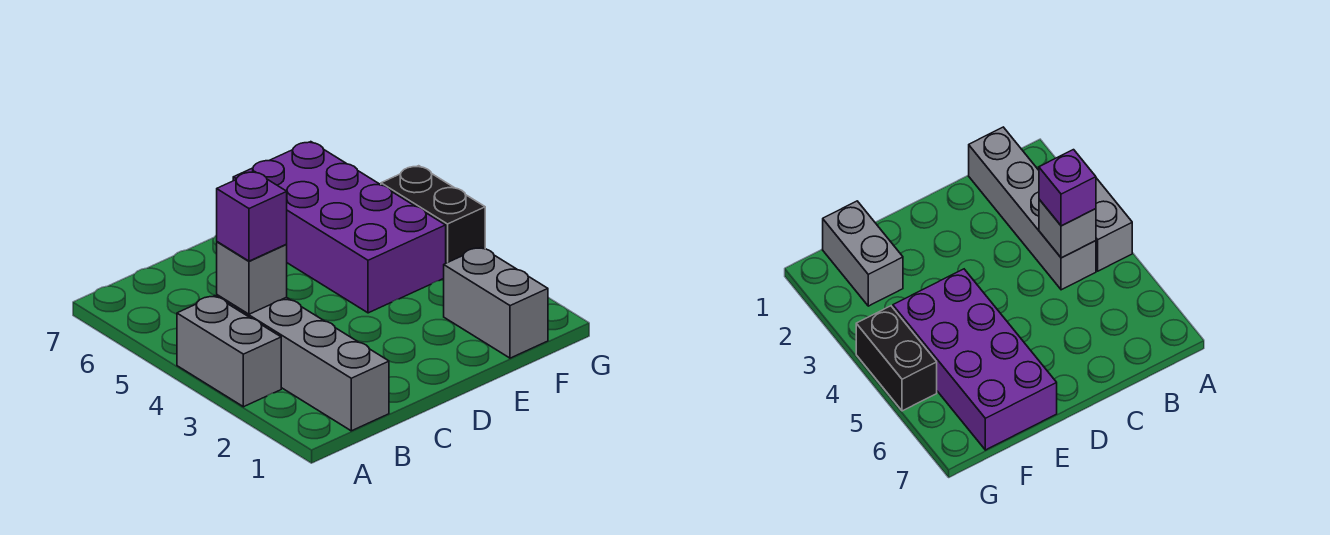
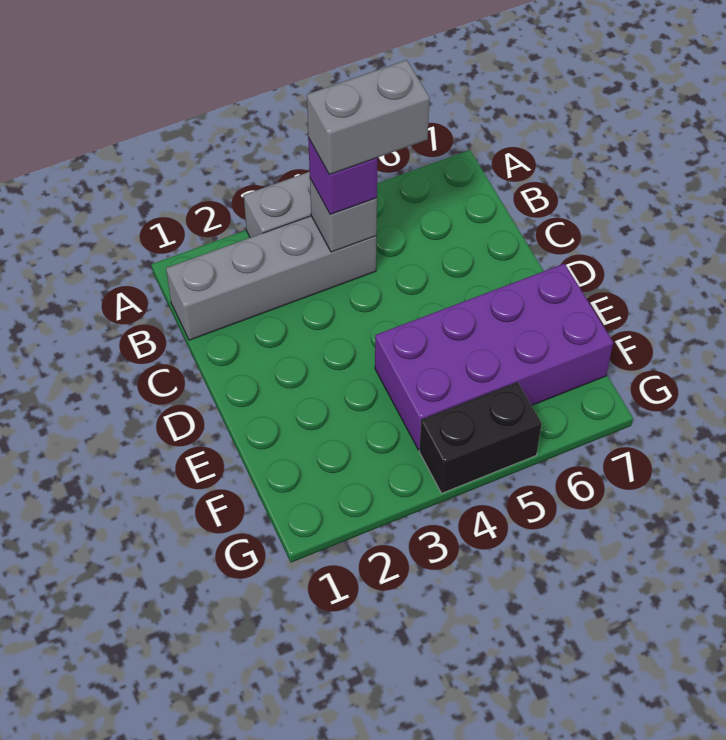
grey 1x2 brick [444,247,548,358] -> grey 1x2 brick moved to [307,60,430,175]

